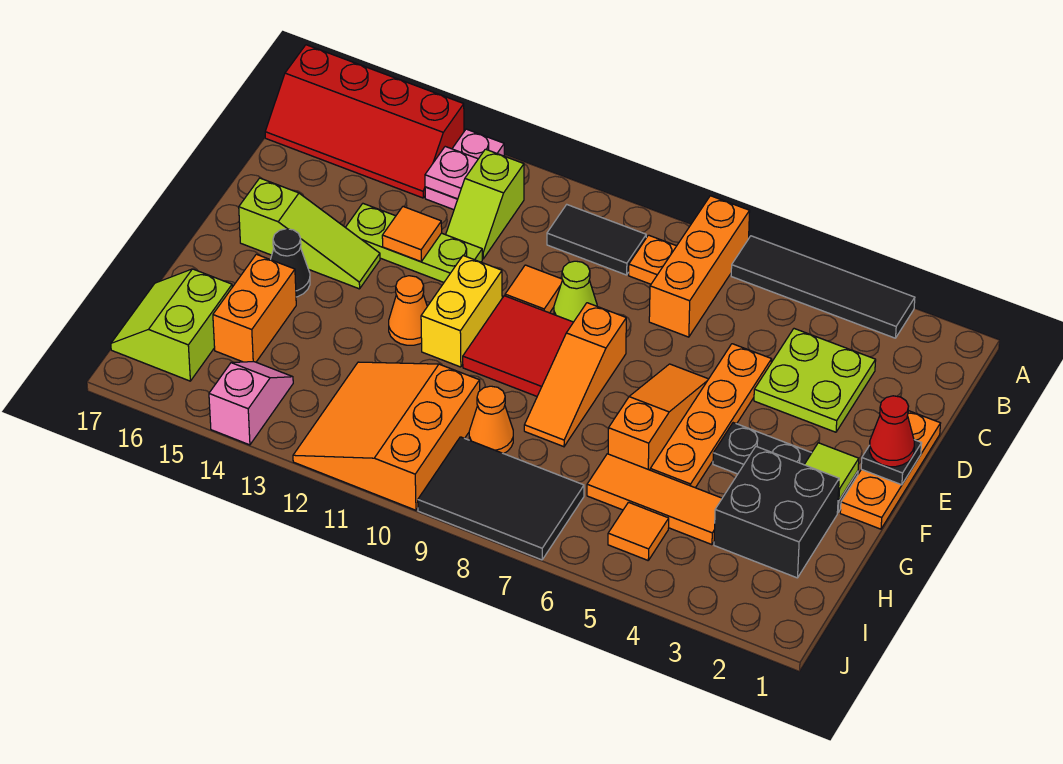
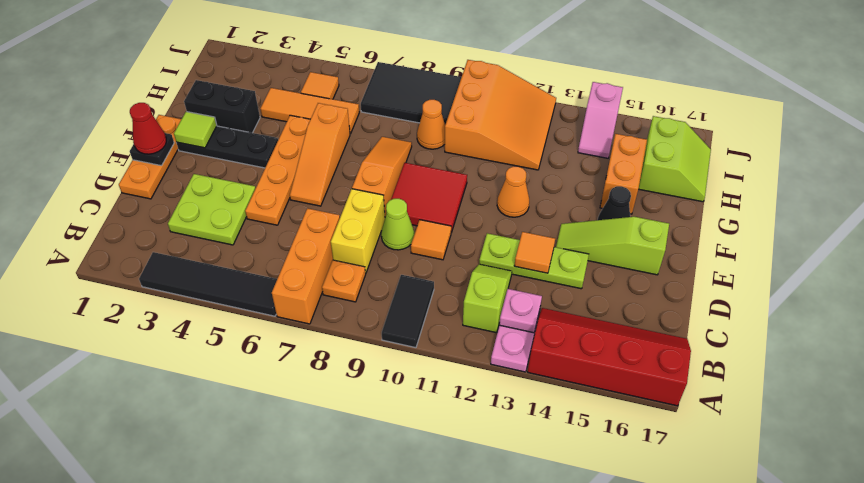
black 1x2 tile [547,205,646,275] -> black 1x2 tile turned to [382,275,434,348]
yellow 1x2 brick [421,255,502,367] -> yellow 1x2 brick moved to [331,189,385,273]
black 2x2 brick [714,447,839,578] -> black 1x2 brick [184,80,260,133]

